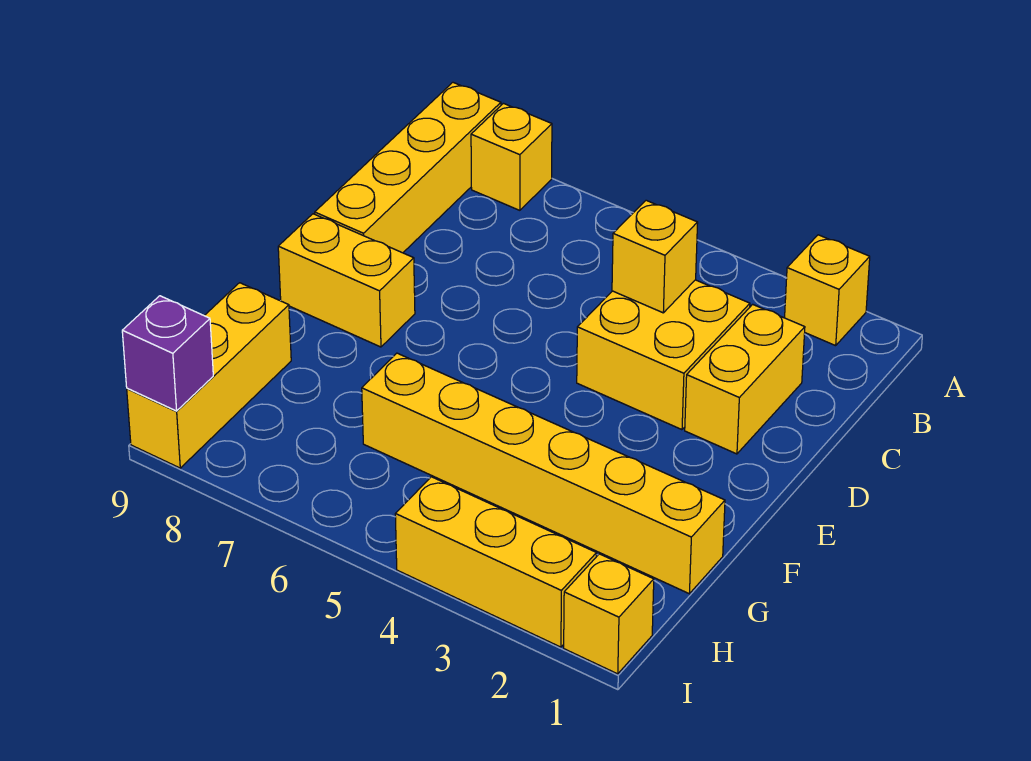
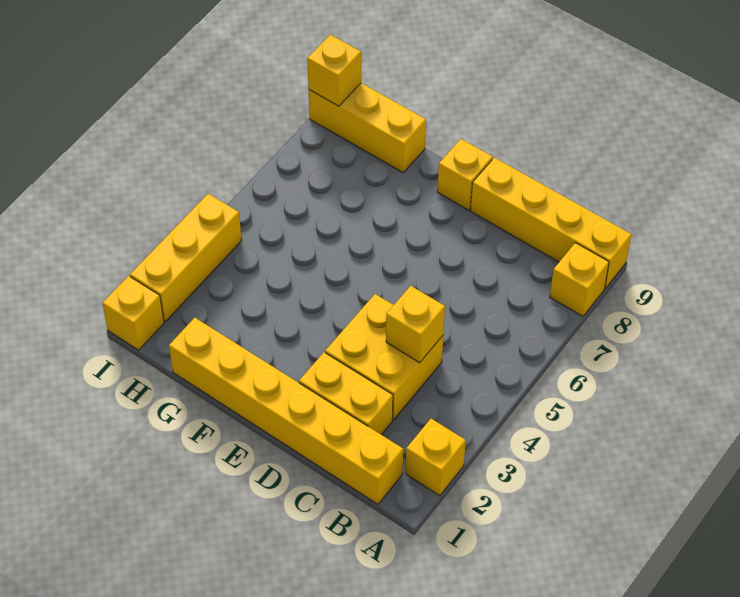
yellow 1x2 brick [278,214,415,347] -> yellow 1x1 brick [437,139,493,210]
yellow 1x6 brick [362,353,725,594] -> yellow 1x6 brick turned to [169,318,403,504]
purple 1x1 brick [122,296,213,411] -> yellow 1x1 brick [307,35,361,106]

